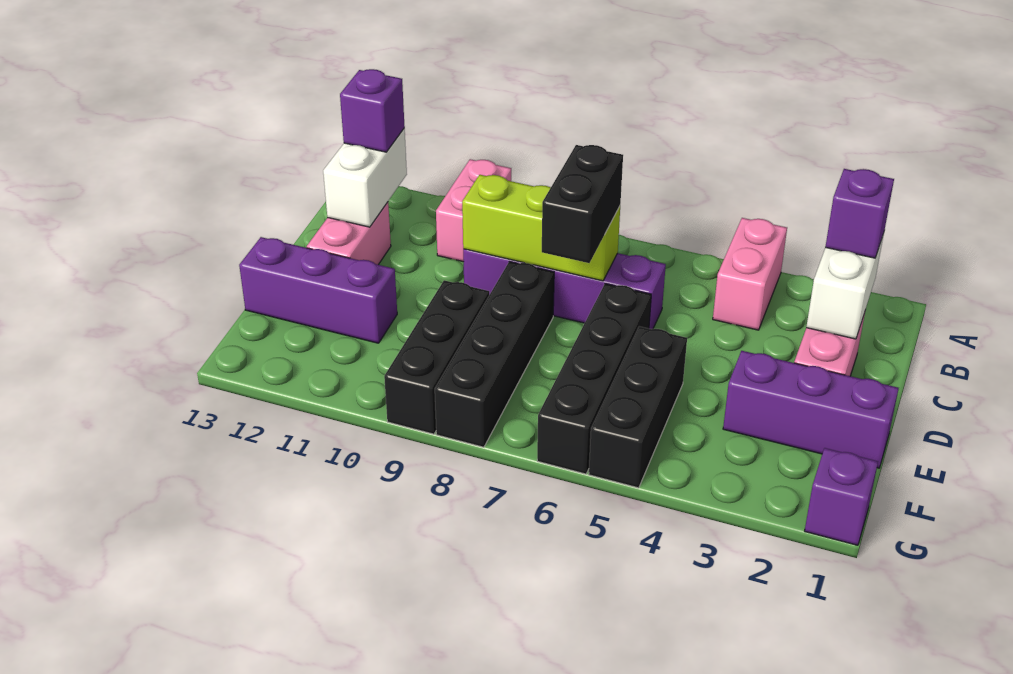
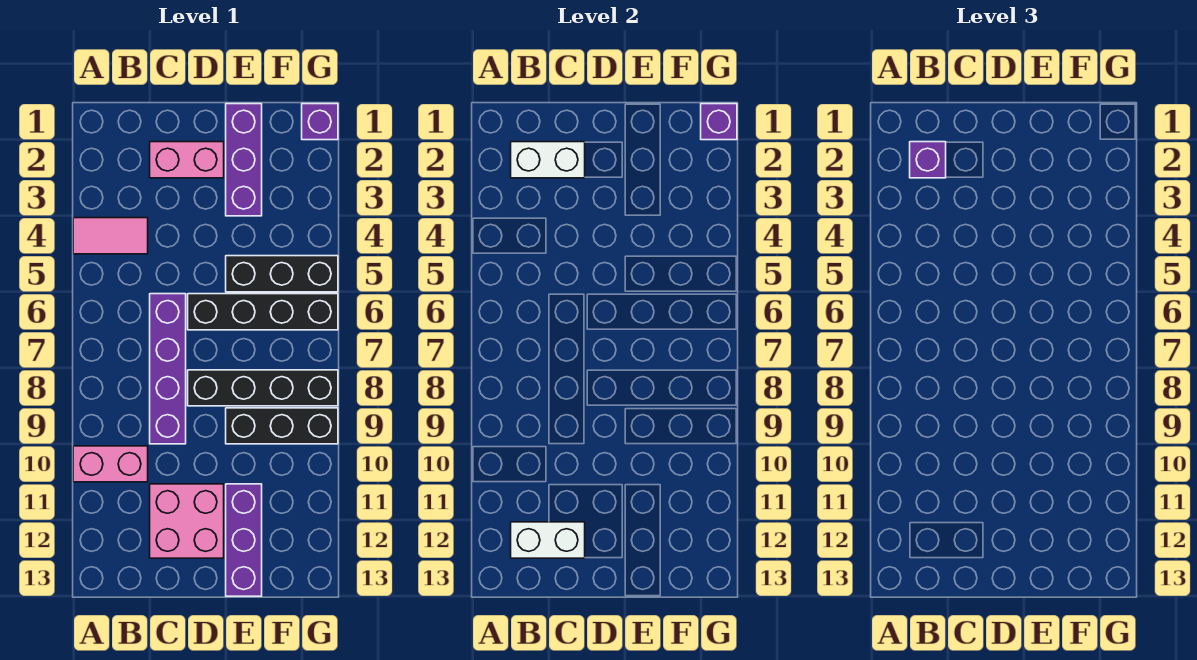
pink 1x2 brick [713,218,787,330] -> pink 1x2 tile [73,218,148,254]
purple 1x1 brick [340,69,405,152] -> purple 1x1 brick moved to [701,104,737,140]
lime 1x3 brick [462,175,620,281] -> none
black 1x2 brick [542,145,623,263] -> none
pink 1x2 brick [307,202,391,265] -> pink 2x2 brick [150,484,224,558]

